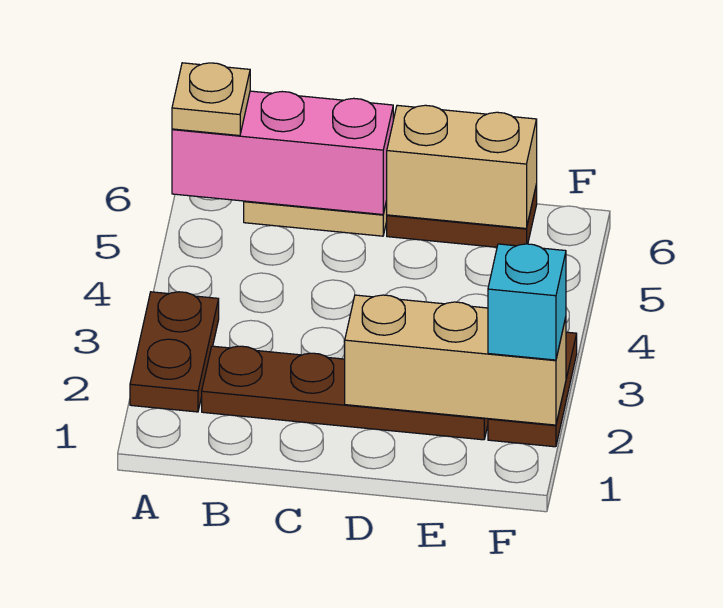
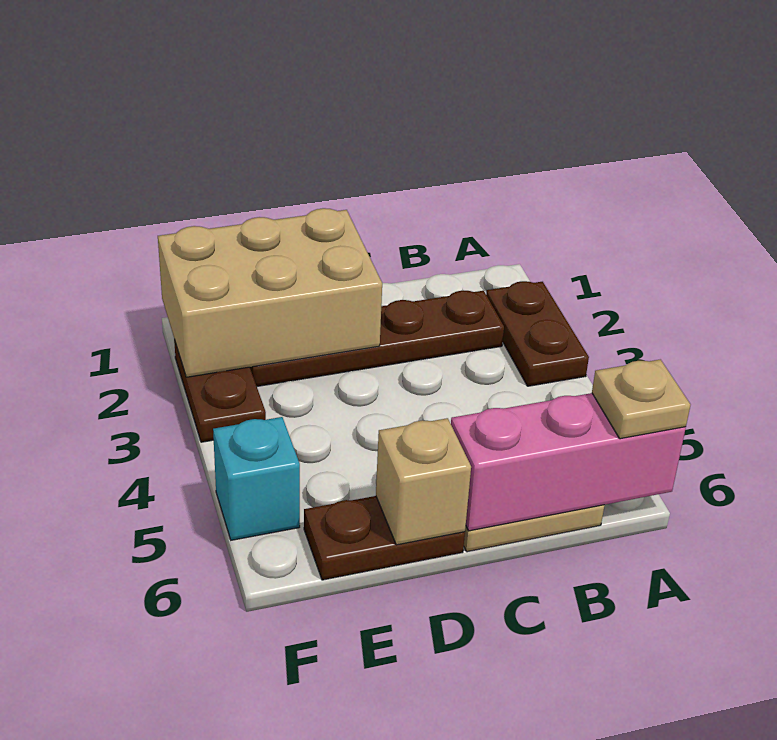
tan 1x3 brick [345,295,566,425] -> tan 2x3 brick [158,208,382,377]
tan 1x2 brick [387,105,537,228] -> tan 1x1 brick [376,418,471,545]
cyan 1x1 brick [488,244,566,360] -> cyan 1x1 brick moved to [213,417,300,540]

